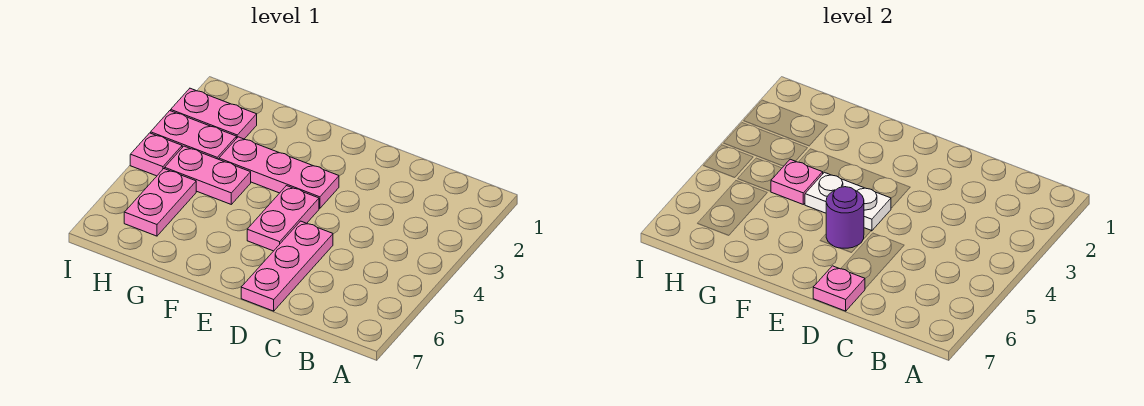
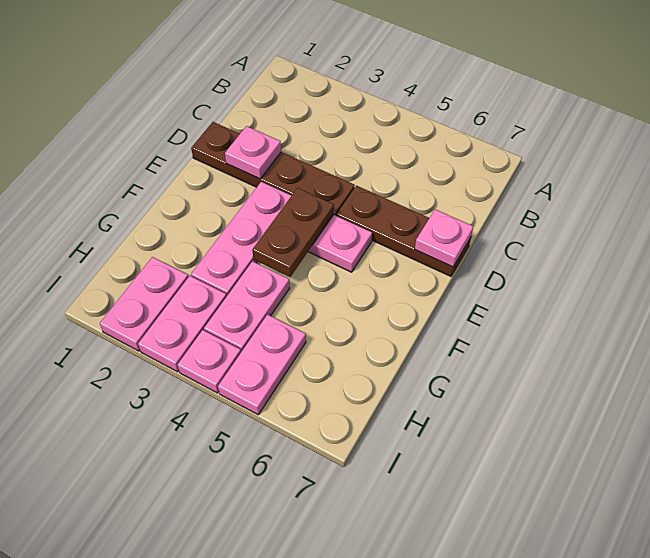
none -> brown 1x4 plate [191,122,355,216]
pink 1x3 plate [241,221,333,311] -> brown 1x3 plate [337,186,471,276]
white 1x2 plate [805,172,891,231] -> brown 1x2 plate [252,188,334,277]
purple 1x1 round brick [826,187,864,248] -> none
pink 1x1 plate [771,159,823,204] -> pink 1x1 plate moved to [225,126,281,179]
pink 1x2 plate [124,169,196,236] -> pink 1x2 plate turned to [218,315,306,415]

